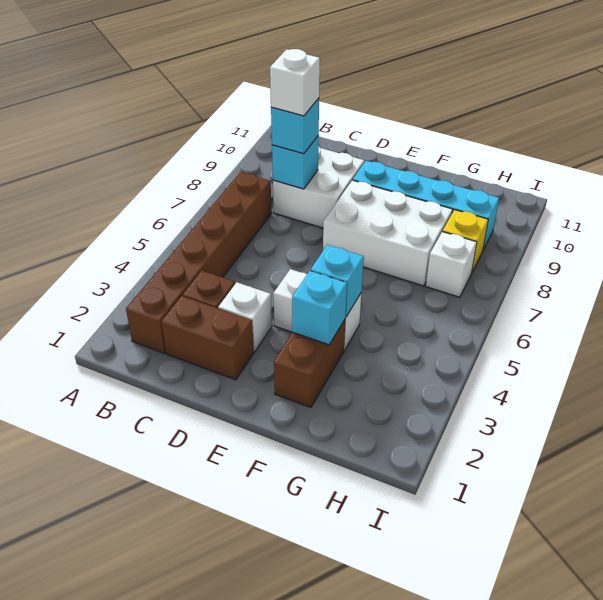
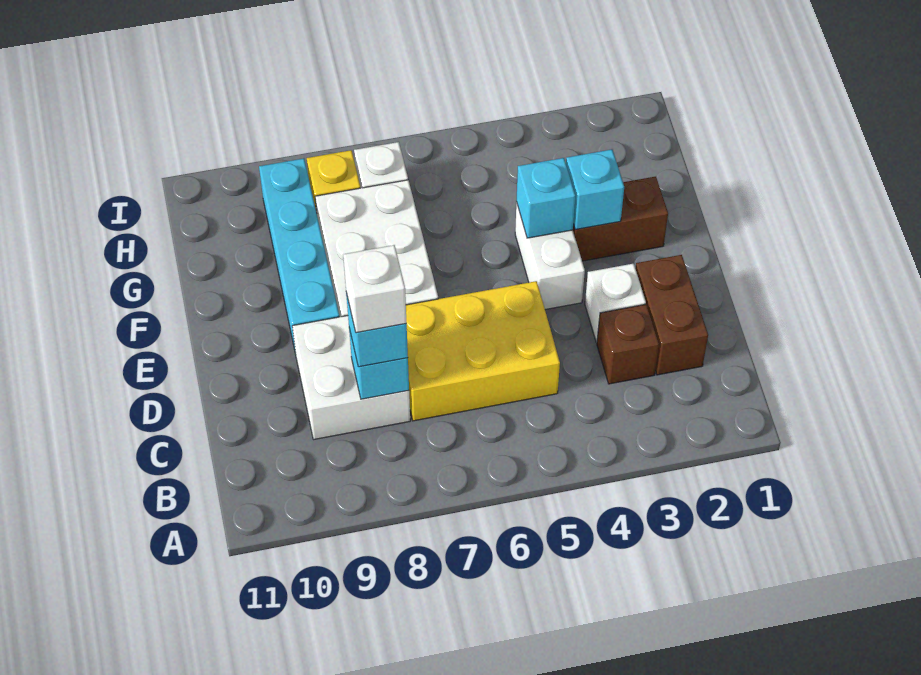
brown 1x6 brick [126,172,272,353] -> none
none -> yellow 2x3 brick [406,281,560,421]

